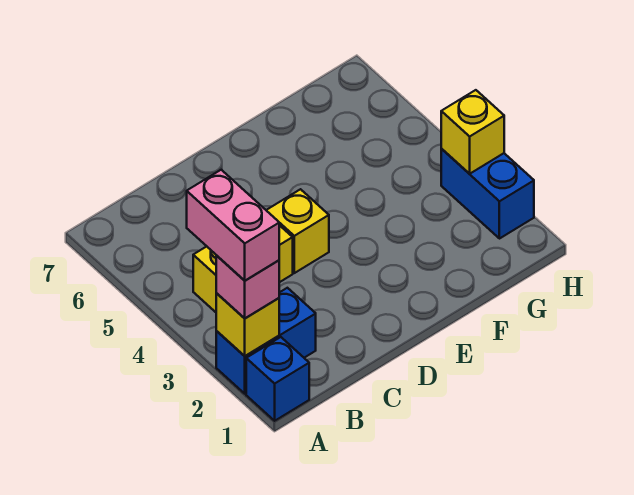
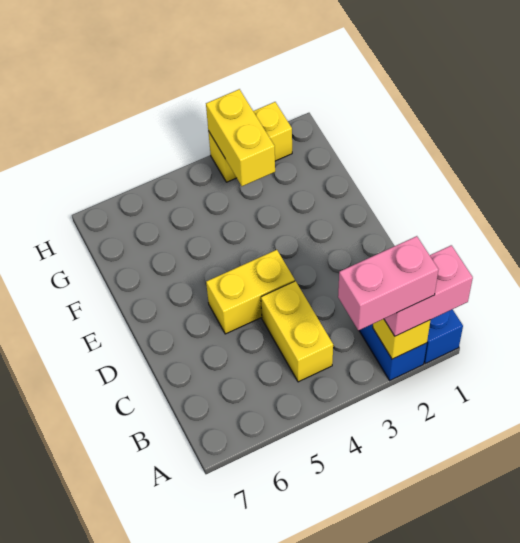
pink 1x1 brick [216,255,279,318] -> pink 1x2 brick [384,245,473,336]
yellow 1x1 brick [266,189,329,273] -> yellow 1x2 brick [206,250,295,334]
blue 1x2 brick [441,149,534,239] -> yellow 1x2 brick [208,102,292,182]
yellow 1x1 brick [441,90,504,174] -> yellow 1x2 brick [206,89,275,186]

